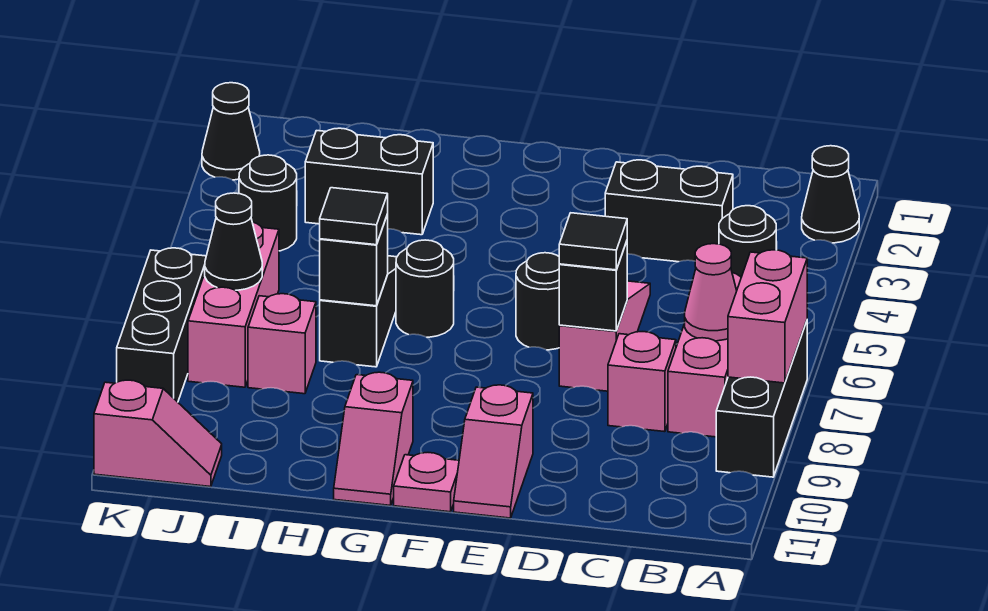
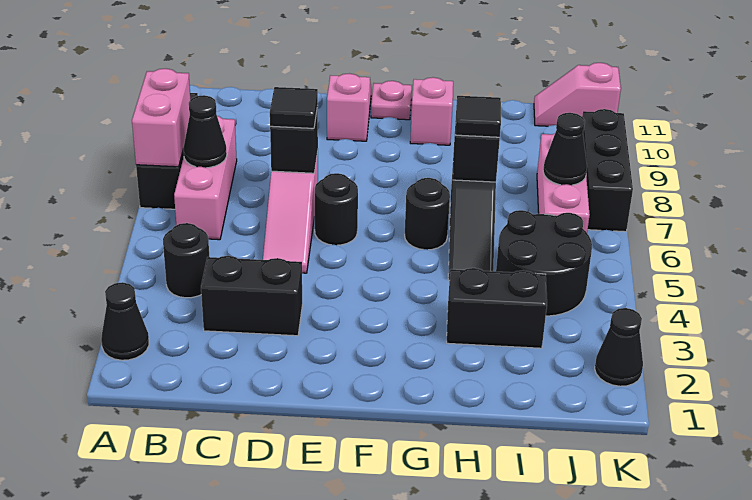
pink 1x1 cone [685,244,737,341] -> black 1x1 cone [184,95,227,168]
pink 1x1 brick [608,332,676,432] -> none
pink 1x1 brick [248,294,316,394] -> none
black 1x1 round brick [239,155,297,251] -> black 2x2 round brick [496,210,592,316]

